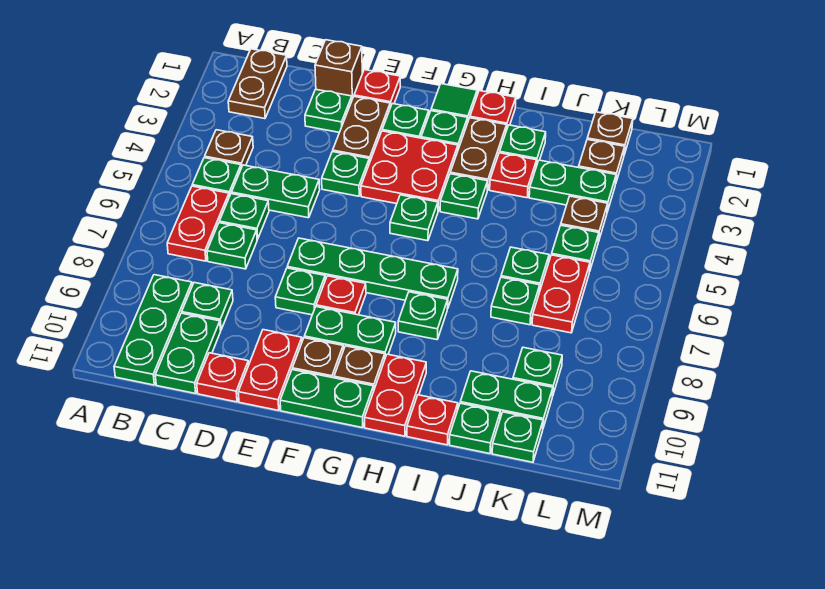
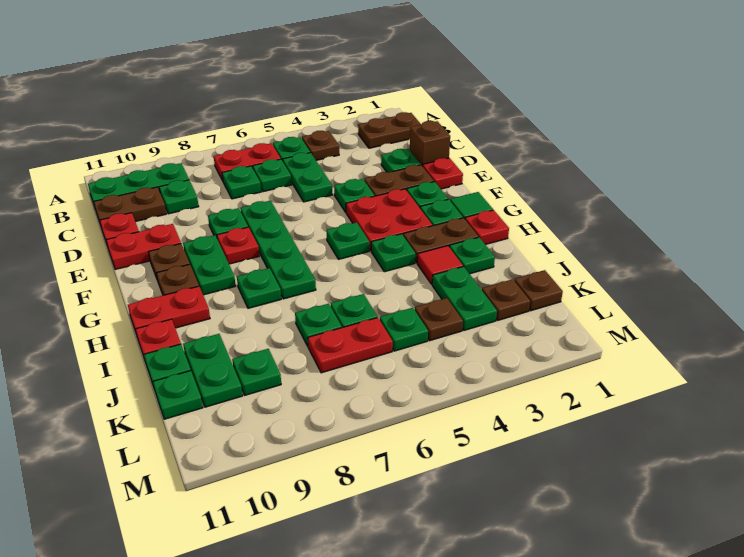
green 1x2 plate [155,313,221,394] -> brown 1x2 plate [94,187,166,225]
green 1x2 plate [280,370,374,428] -> none
red 1x1 plate [490,153,537,198] -> red 1x1 tile [417,246,463,284]

